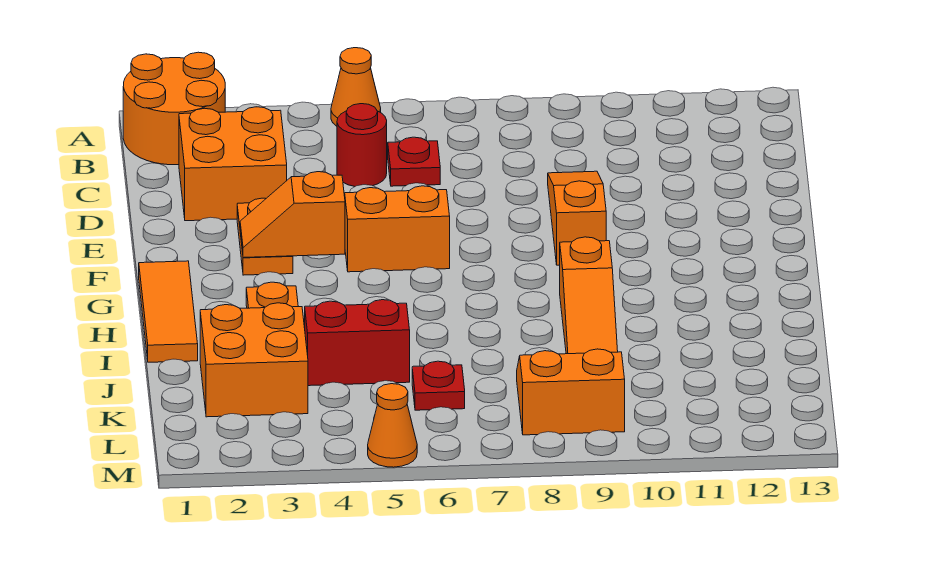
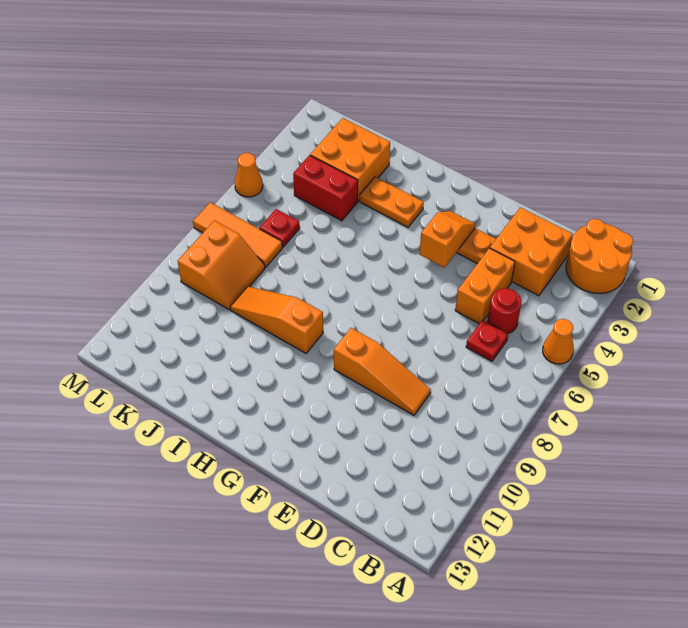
orange 1x2 brick [345,186,450,272] -> orange 1x2 brick moved to [455,248,515,323]
orange 1x3 tile [139,261,198,362] -> orange 1x3 tile moved to [193,202,282,268]
red 1x2 brick [305,300,410,386] -> red 1x2 brick turned to [293,155,358,221]

